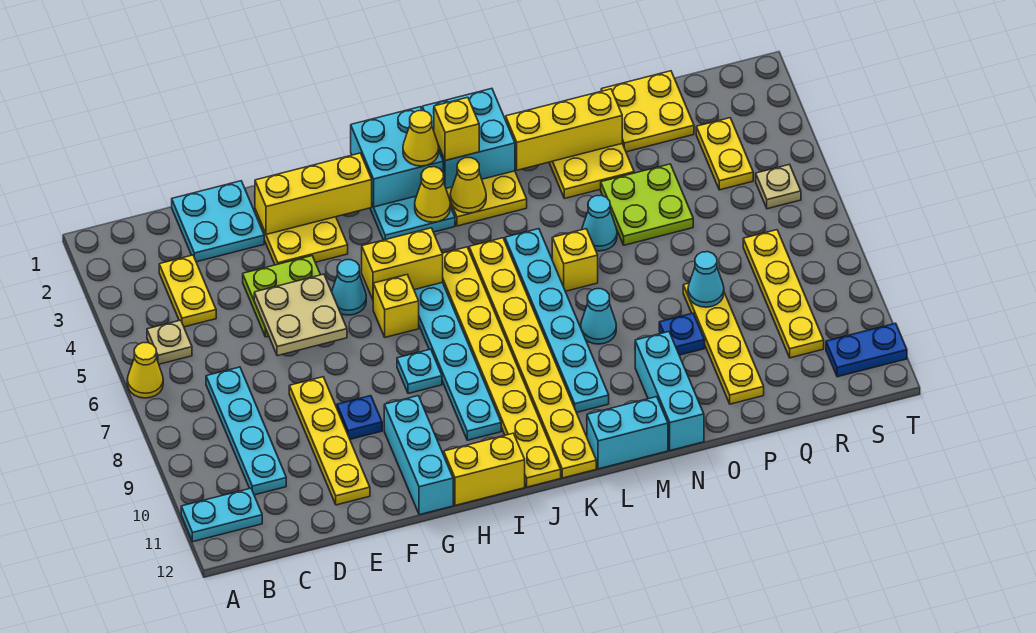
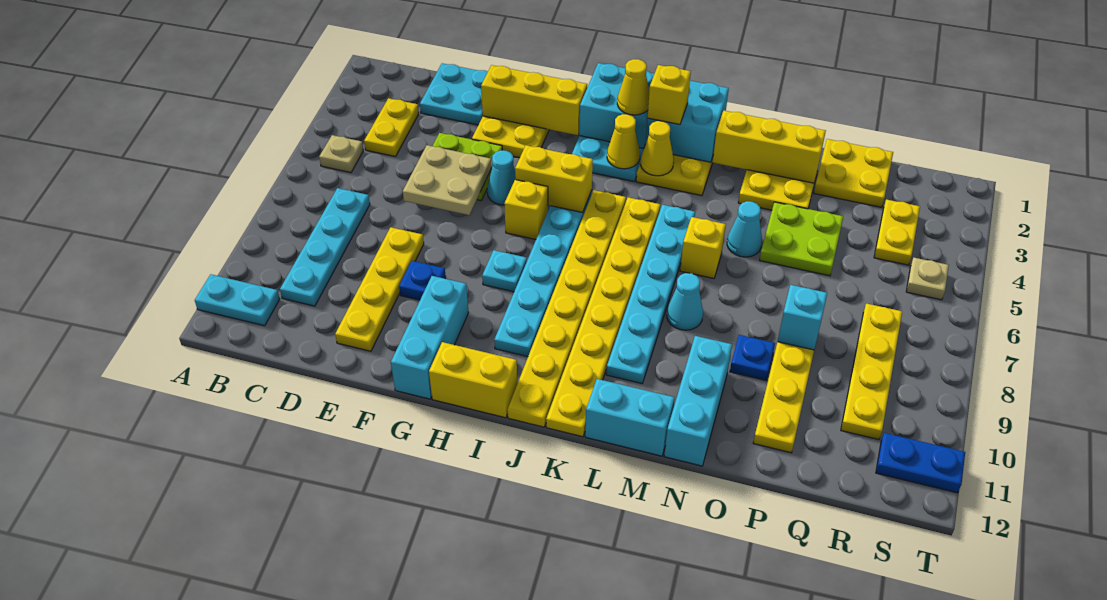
yellow 1x1 cone [127,343,163,398] -> none
cyan 1x1 cone [688,252,724,307] -> cyan 1x1 brick [778,285,827,350]

